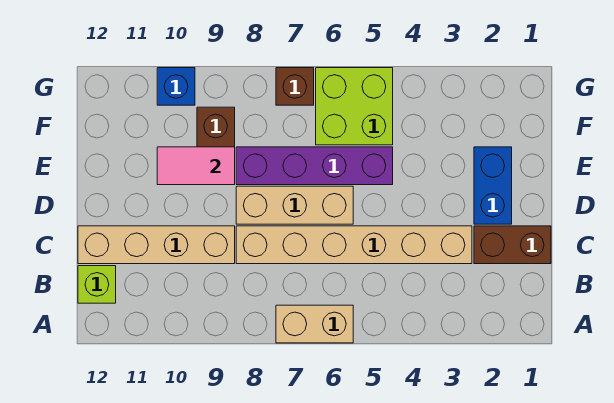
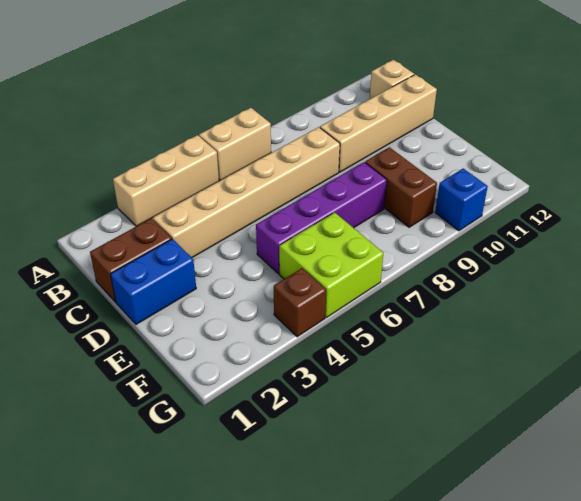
lime 1x1 brick [78,266,116,303] -> tan 1x1 brick [370,60,414,99]
blue 1x2 brick [474,147,512,224] -> blue 1x2 brick turned to [111,239,196,324]
tan 1x3 brick [236,186,353,224] -> tan 1x3 brick moved to [113,135,219,226]
pink 1x2 tile [157,147,235,185] -> none
brown 1x1 brick [276,68,314,105] -> brown 1x1 brick moved to [274,268,326,337]

